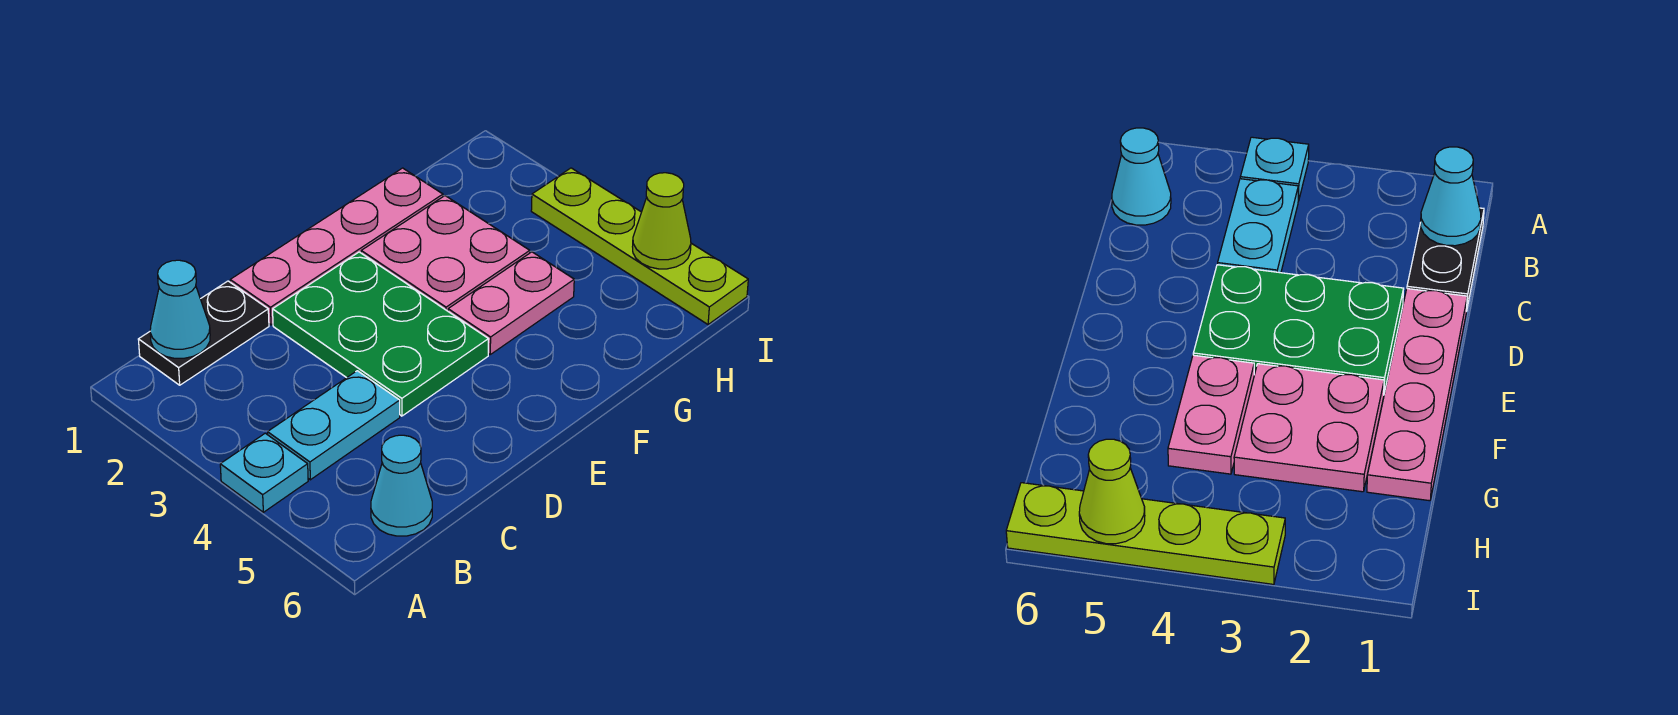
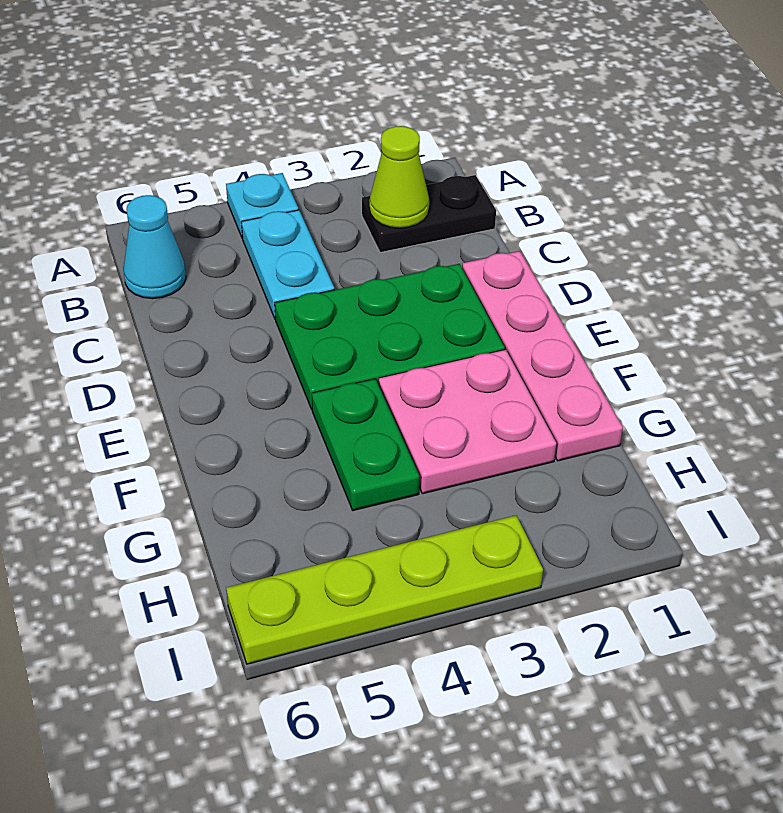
black 1x2 plate [138,281,269,385] -> black 1x2 plate turned to [362,175,496,253]
cyan 1x1 cone [150,260,210,358] -> none
pink 1x2 plate [448,252,574,354] -> green 1x2 plate [312,379,419,511]
lime 1x1 cone [633,173,691,269] -> lime 1x1 cone moved to [369,126,429,228]

